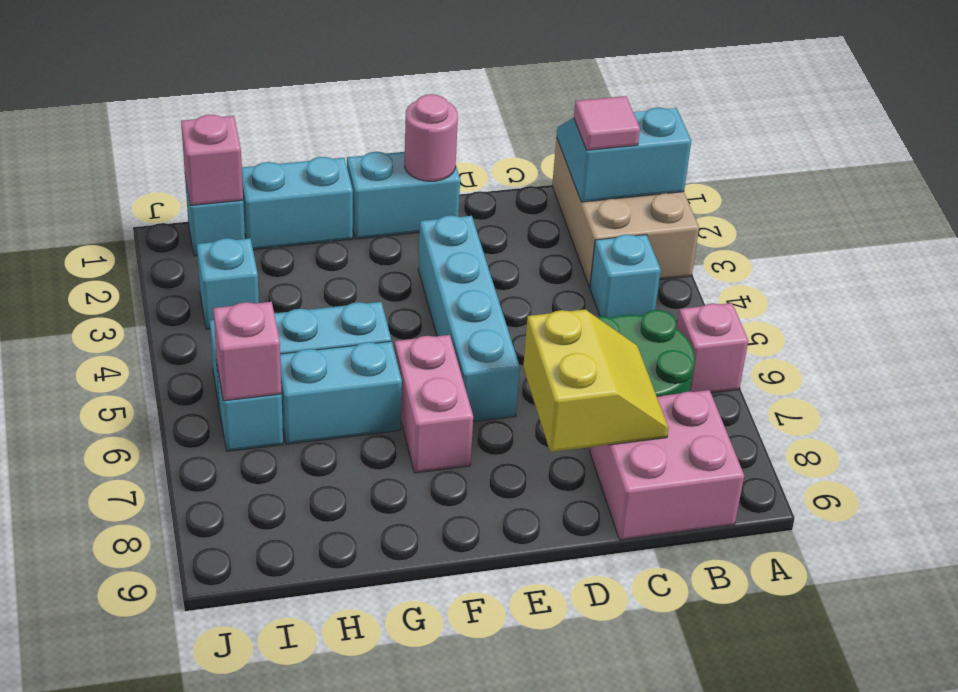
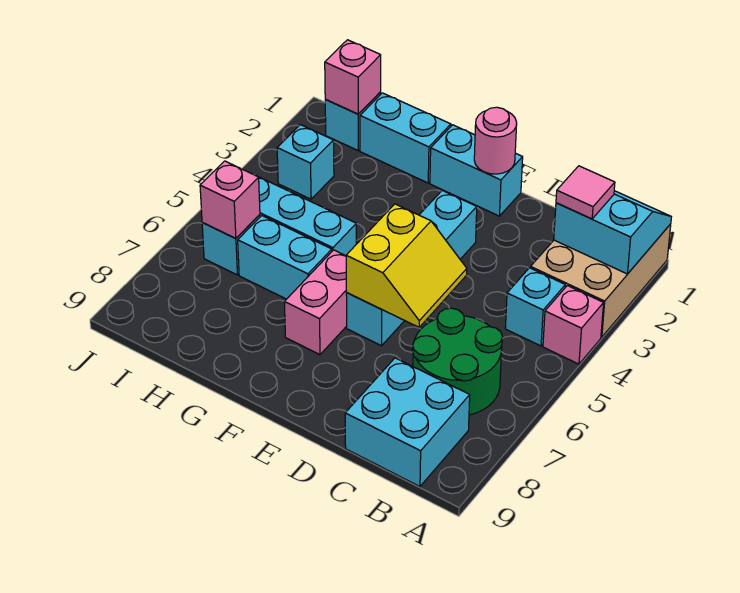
pink 1x1 brick [677,303,748,393] -> pink 1x1 brick moved to [543,286,604,364]
pink 2x2 brick [590,390,744,540] -> cyan 2x2 brick [345,358,470,487]
yellow 2x2 slope [523,309,669,452] -> yellow 2x2 slope moved to [346,204,467,327]

